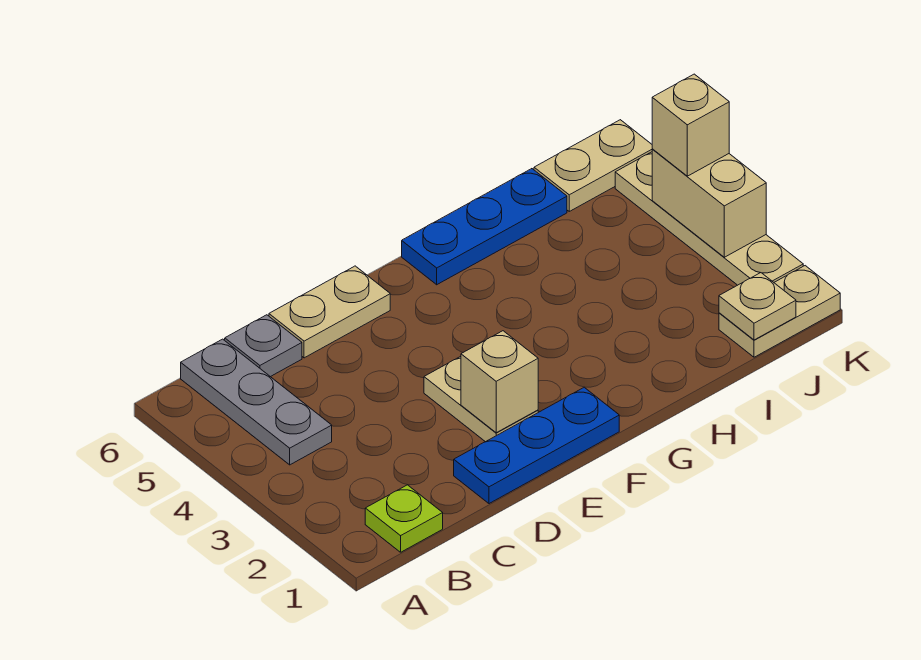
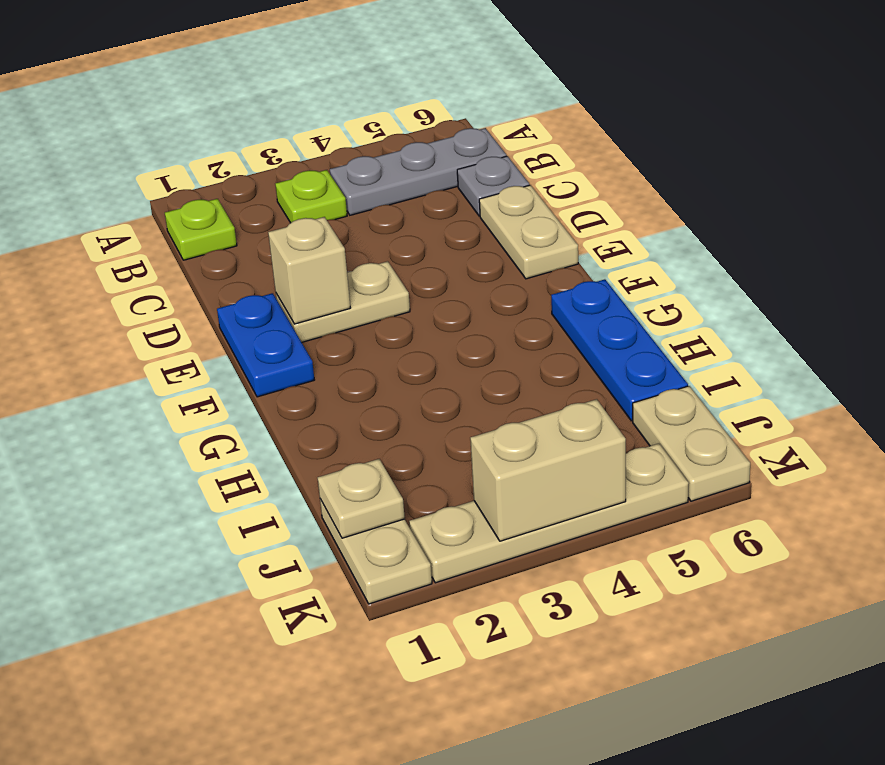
none -> lime 1x1 plate [275,170,347,223]
blue 1x3 plate [454,387,619,504] -> blue 1x2 plate [217,293,314,397]
tan 1x1 brick [652,74,729,176] -> none

